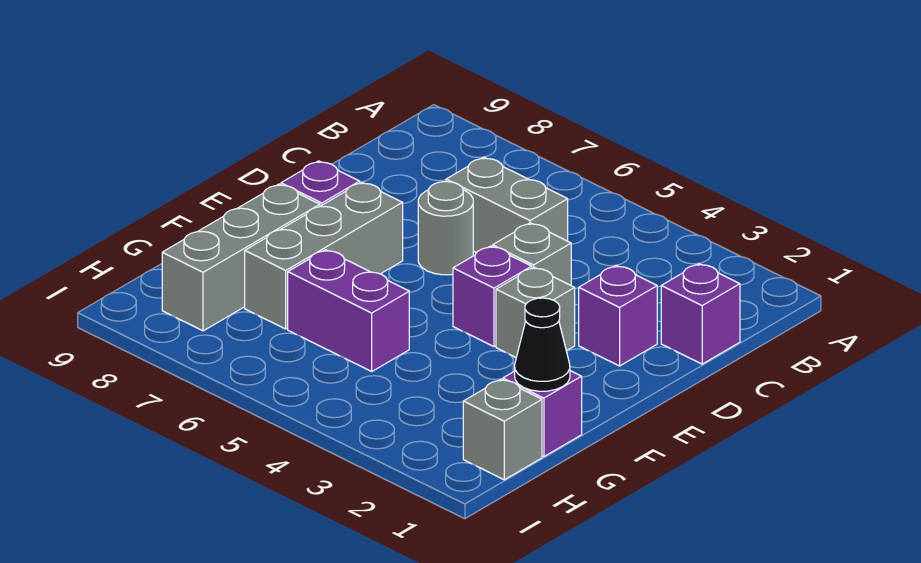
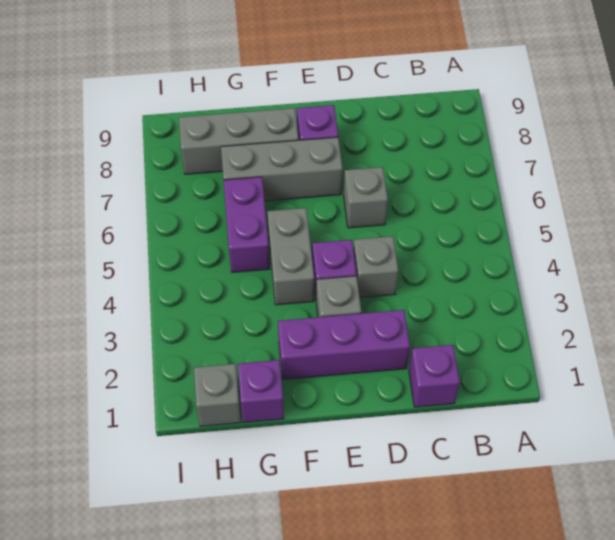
grey 1x2 brick [446,157,568,253] -> grey 1x2 brick moved to [267,208,314,305]
purple 1x1 brick [579,265,657,366] -> purple 1x3 brick [278,310,410,379]
grey 1x1 round brick [418,182,473,275] -> grey 1x1 brick [344,167,388,228]
black 1x1 cone [515,298,570,391] -> none

